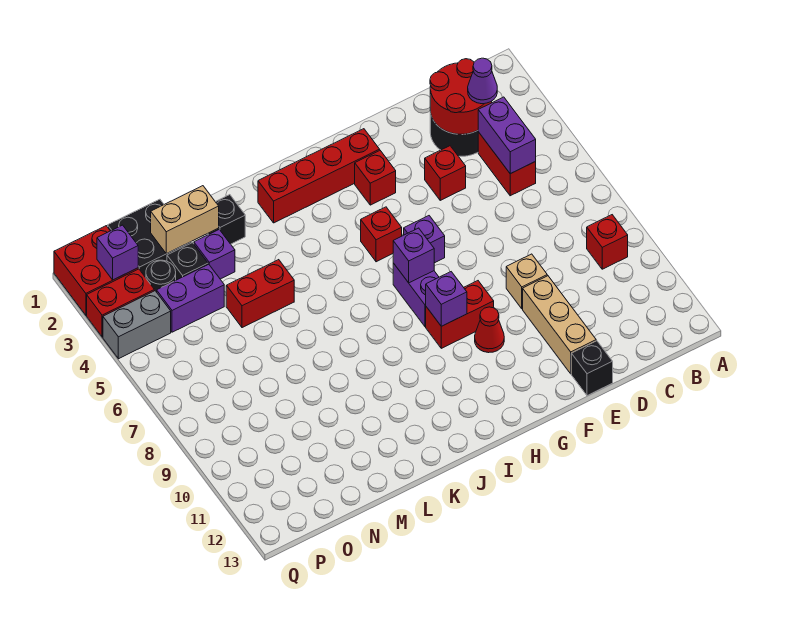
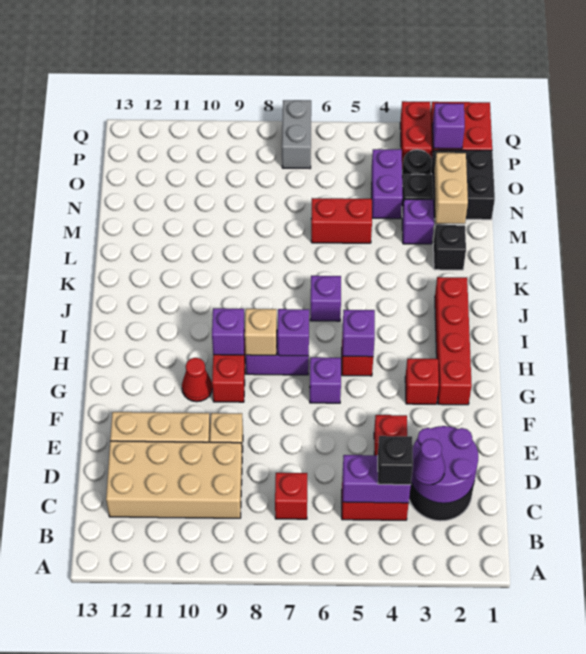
red 1x1 brick [587,215,628,269] -> red 1x1 brick moved to [275,473,307,519]
red 2x2 round brick [430,59,492,134] -> purple 2x2 round brick [411,426,478,503]
none -> tan 2x4 brick [106,441,242,518]
black 1x1 brick [571,341,613,396] -> black 1x1 brick moved to [378,436,413,485]
none -> purple 1x1 brick [343,310,375,357]
none -> tan 1x1 brick [245,309,277,355]
none -> purple 1x1 brick [310,276,341,321]
red 1x2 brick [226,260,294,328] -> red 1x2 brick turned to [311,198,372,243]
grey 1x2 brick [103,291,171,359] -> grey 1x2 brick moved to [282,100,311,168]

